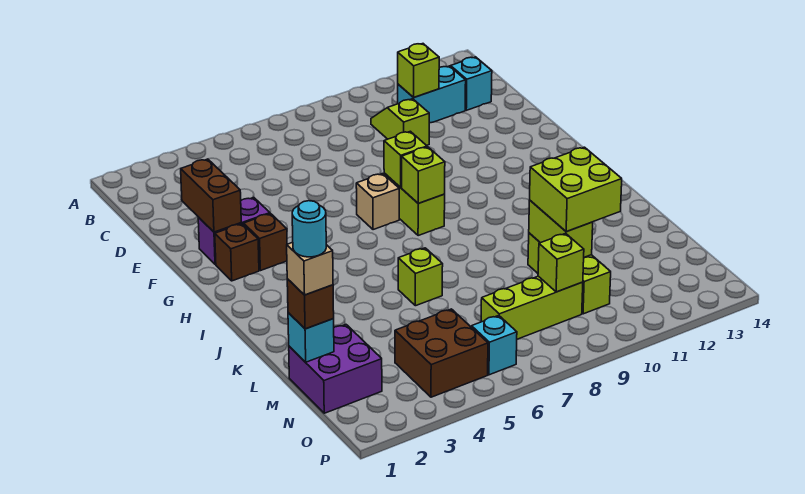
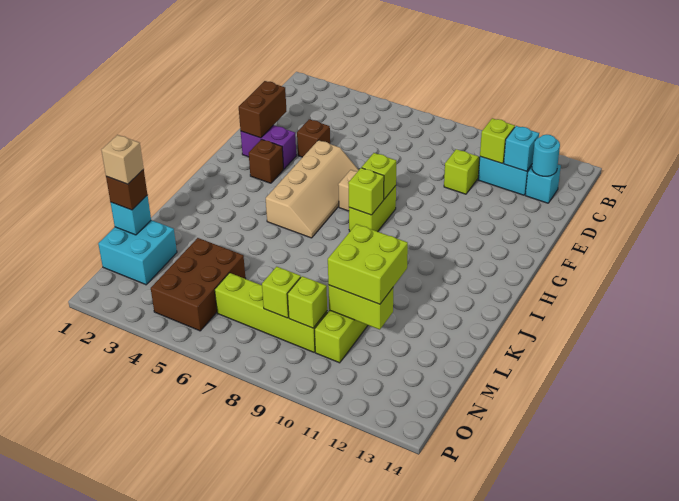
none -> tan 2x4 slope [266,140,359,238]
brown 1x1 brick [215,224,259,281] -> brown 1x1 brick moved to [297,119,330,157]
lime 1x1 brick [398,248,443,306] -> lime 1x1 brick moved to [262,267,301,318]
lime 1x2 brick [529,200,593,257] -> lime 1x2 brick turned to [328,285,393,330]
purple 2x2 brick [289,325,382,413] -> cyan 2x2 brick [98,220,177,285]
cyan 1x1 round brick [292,201,326,257] -> cyan 1x1 round brick moved to [532,135,560,176]
brown 2x2 brick [395,309,488,397] -> brown 2x3 brick [151,238,246,331]
lime 1x3 brick [481,276,583,339] -> lime 1x4 brick [215,273,327,352]
cyan 1x1 brick [472,315,517,375] -> cyan 1x1 brick moved to [504,126,539,171]

